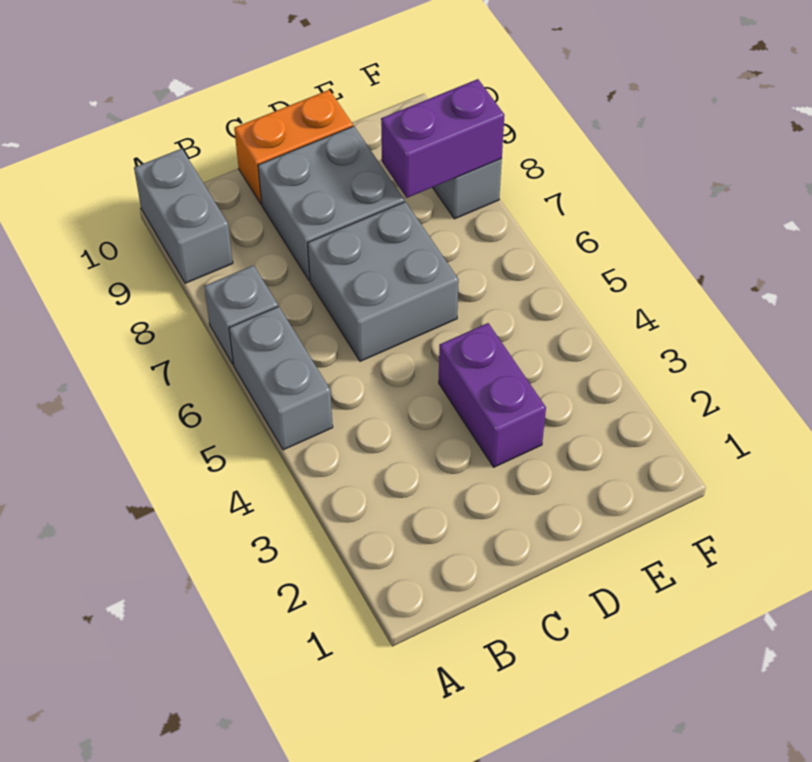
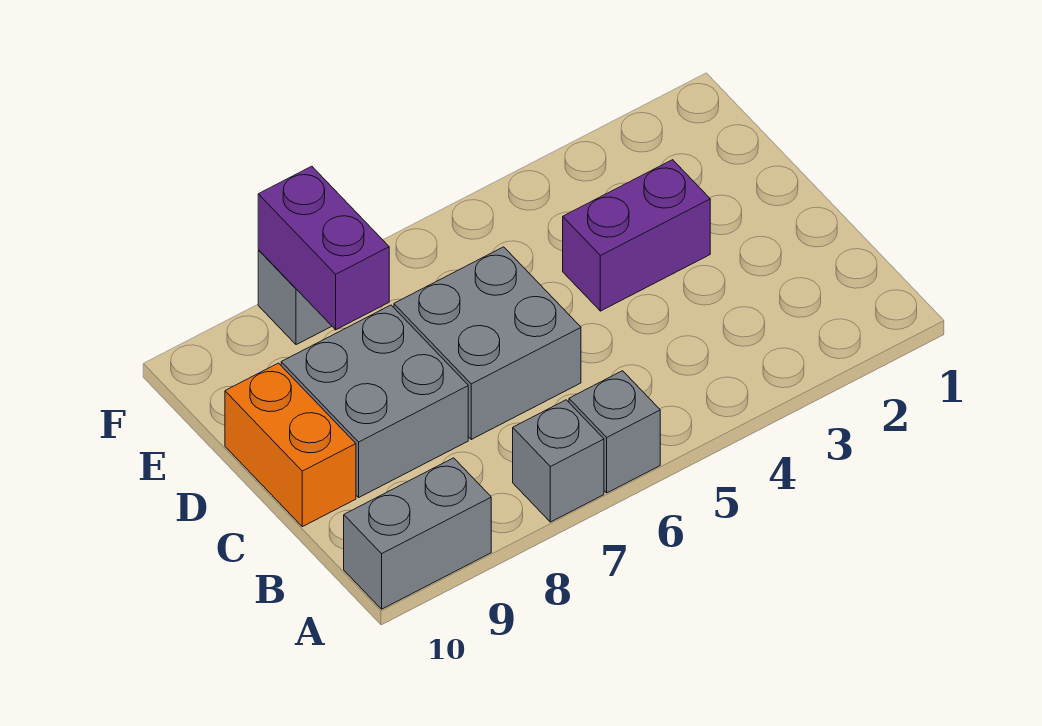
grey 1x2 brick [229,306,333,450] -> grey 1x1 brick [569,371,660,493]

